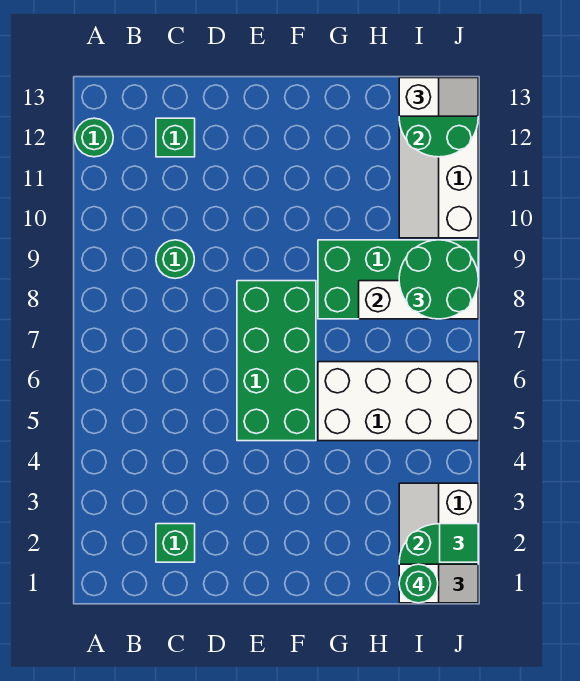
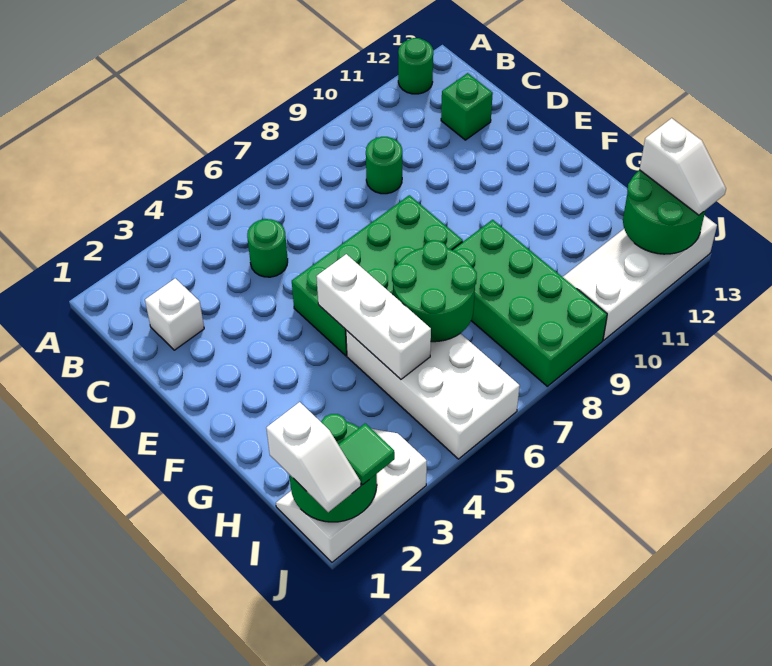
green 1x1 brick [156,524,195,562] -> white 1x1 brick [145,278,204,350]
white 1x3 brick [359,281,478,319] -> white 1x3 brick moved to [316,254,431,379]
green 1x1 round brick [399,564,438,603] -> green 1x1 round brick moved to [247,219,288,277]
green 2x2 round brick [399,240,478,319] -> green 2x2 round brick moved to [392,240,477,342]

